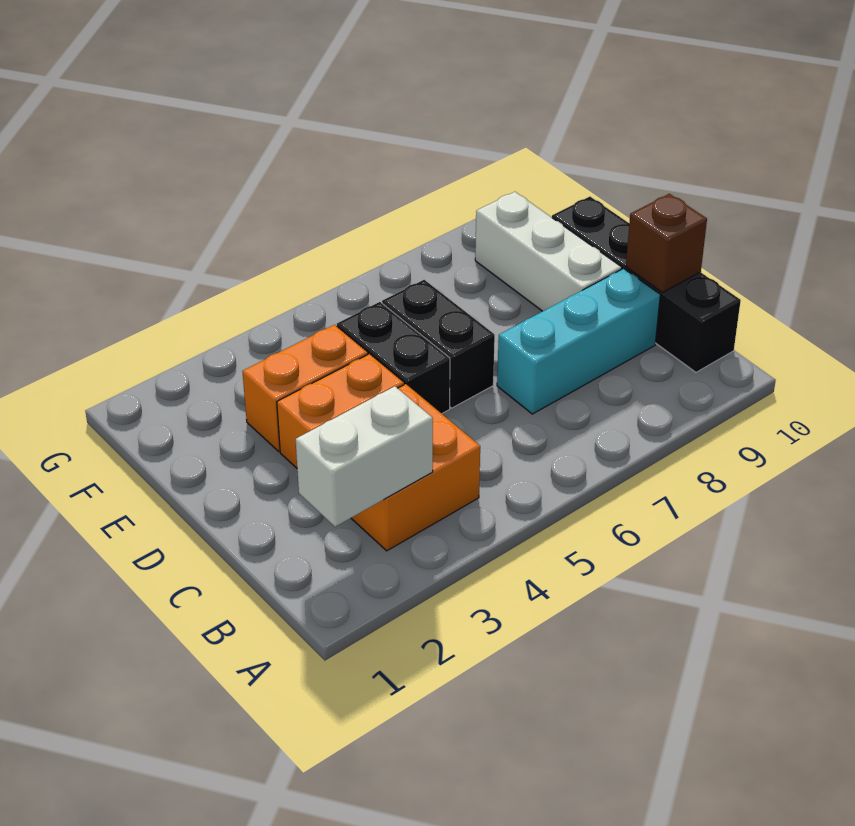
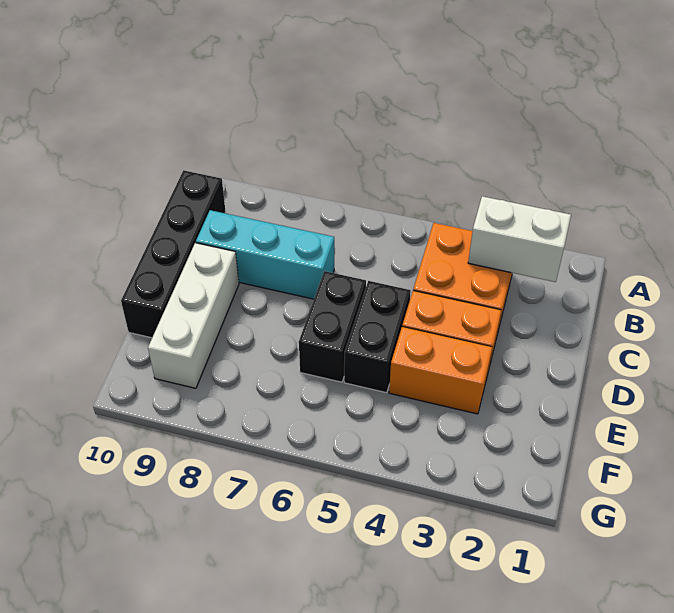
brown 1x1 brick [626,194,707,293] -> none

